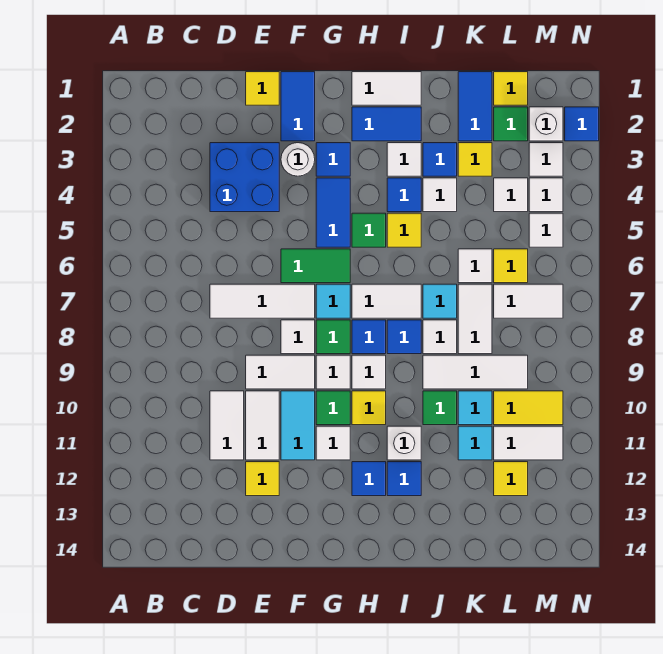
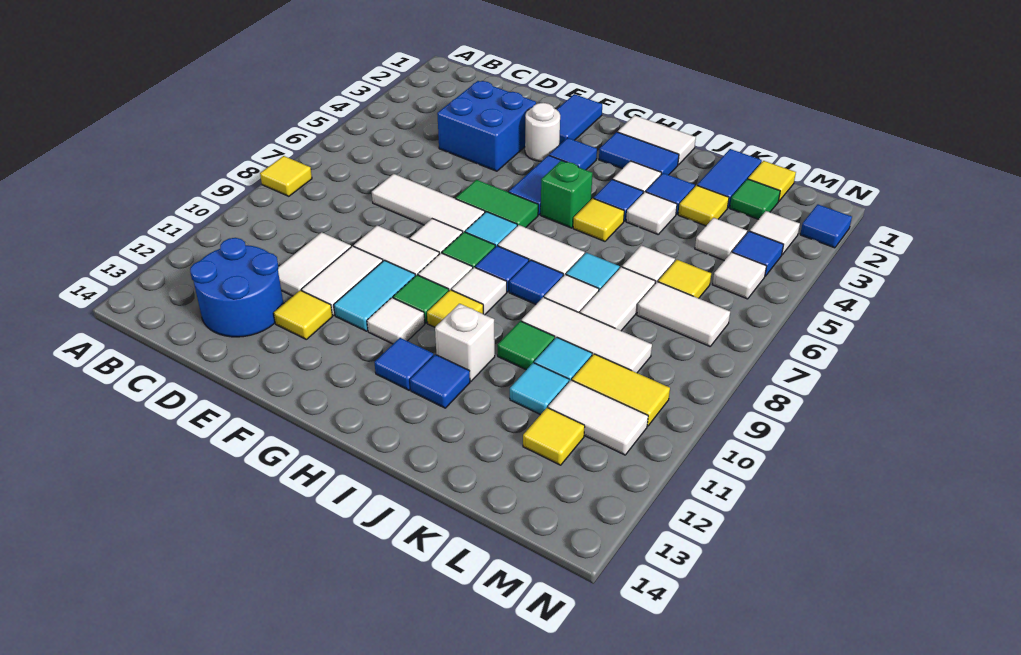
none -> blue 2x2 round brick [190,238,284,337]
yellow 1x1 tile [246,72,279,105] -> yellow 1x1 tile moved to [260,156,312,196]
green 1x1 tile [352,213,386,247] -> green 1x1 brick [541,161,592,228]
white 1x1 brick [529,107,563,141] -> none
white 1x1 tile [529,178,563,212] -> blue 1x1 tile [732,231,784,276]

